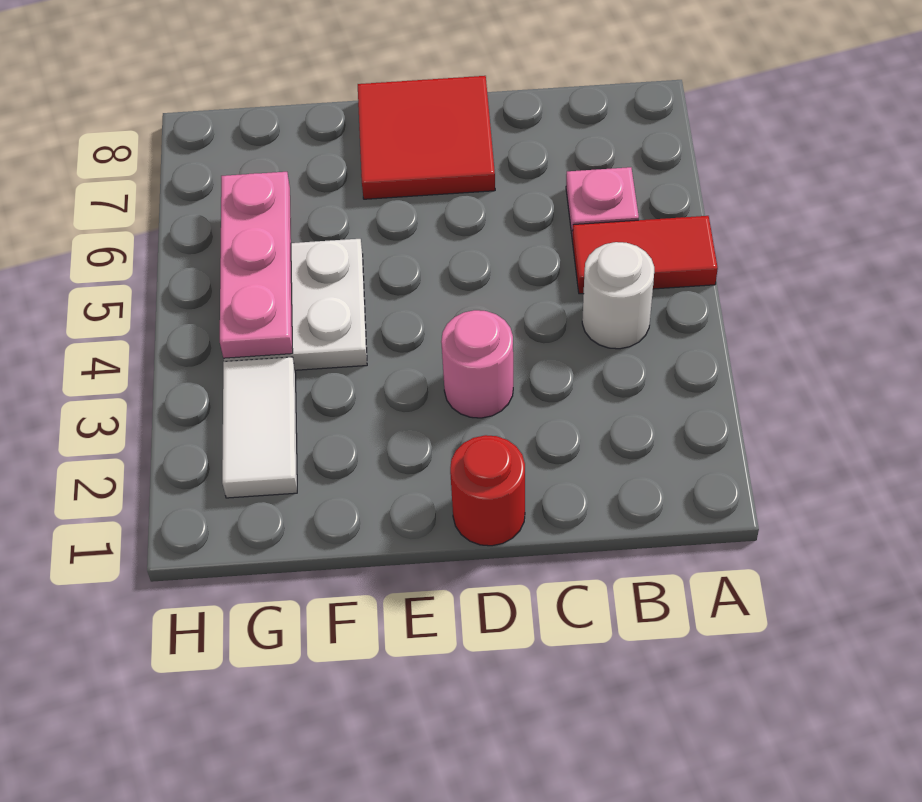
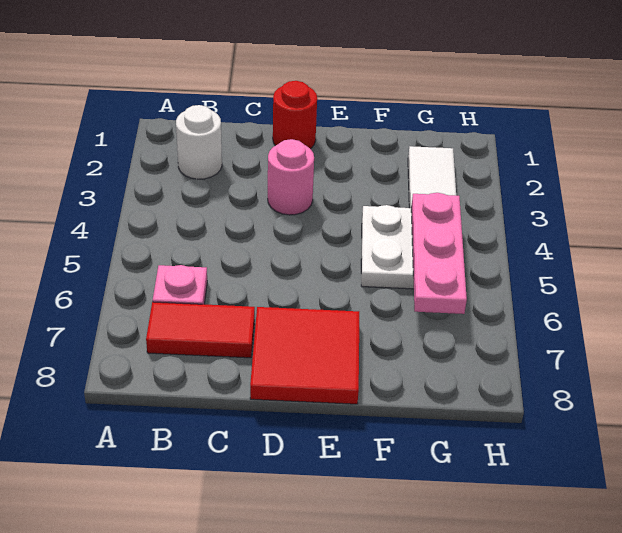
red 1x2 tile [572,216,718,294] -> red 1x2 tile moved to [146,302,255,358]
white 1x1 round brick [582,242,654,349] -> white 1x1 round brick moved to [176,105,222,179]

